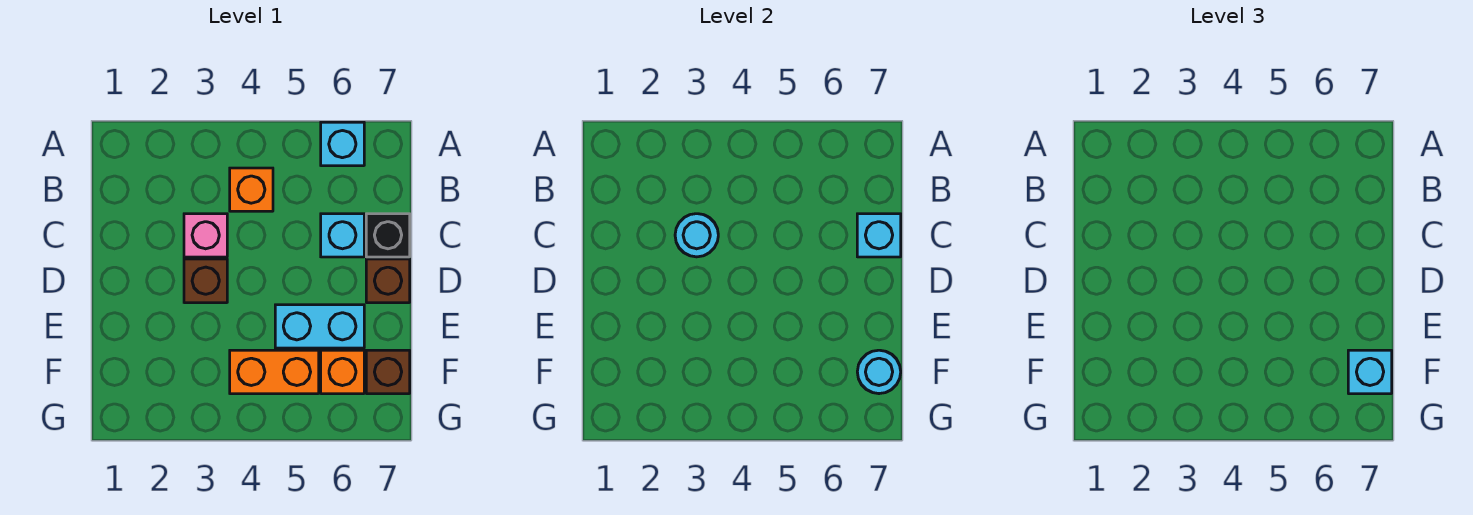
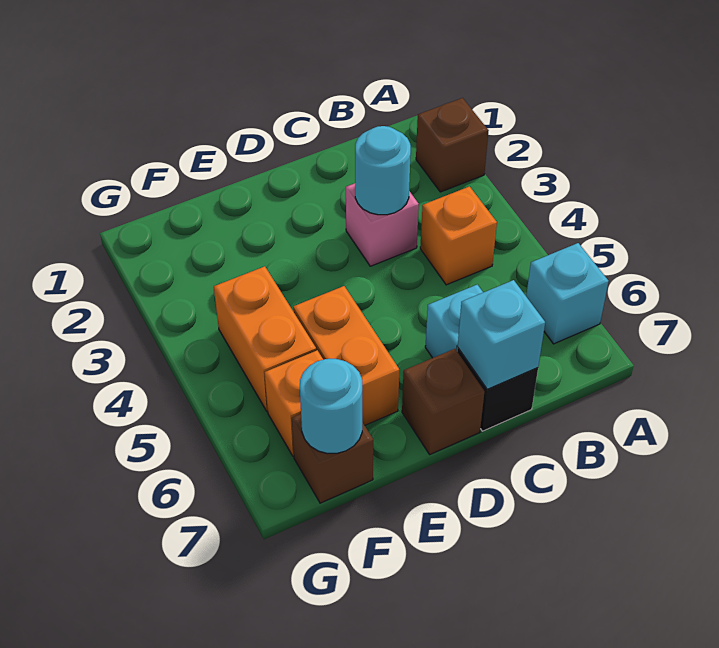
brown 1x1 brick [184,259,227,303] -> brown 1x1 brick moved to [416,98,489,192]
cyan 1x2 brick [275,305,364,348] -> orange 1x2 brick [293,286,399,425]
cyan 1x1 brick [1348,350,1392,394] -> none

